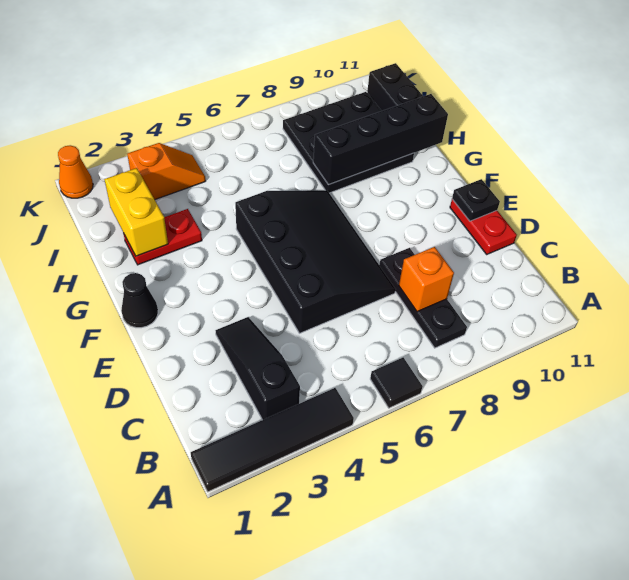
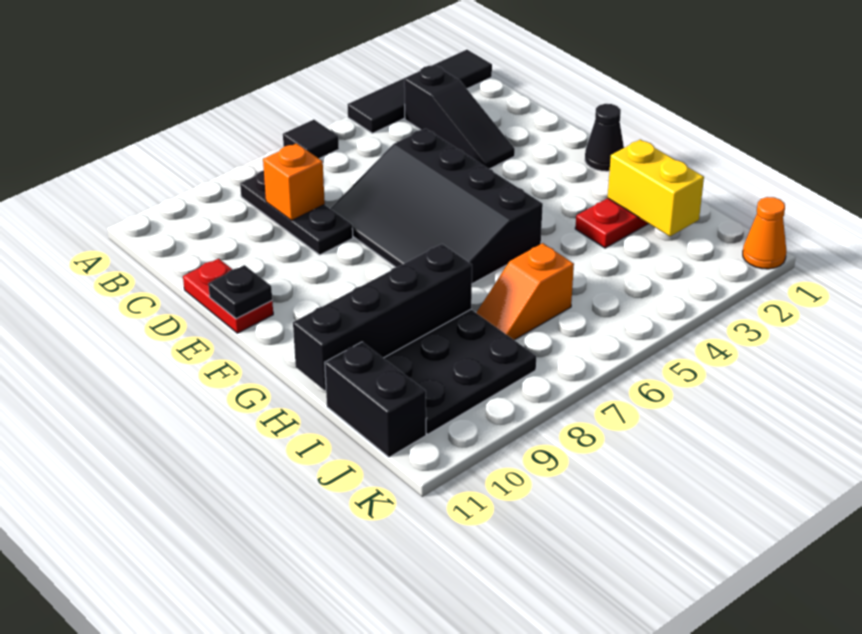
orange 1x2 slope [127,143,206,199] -> orange 1x2 slope moved to [477,243,574,340]

